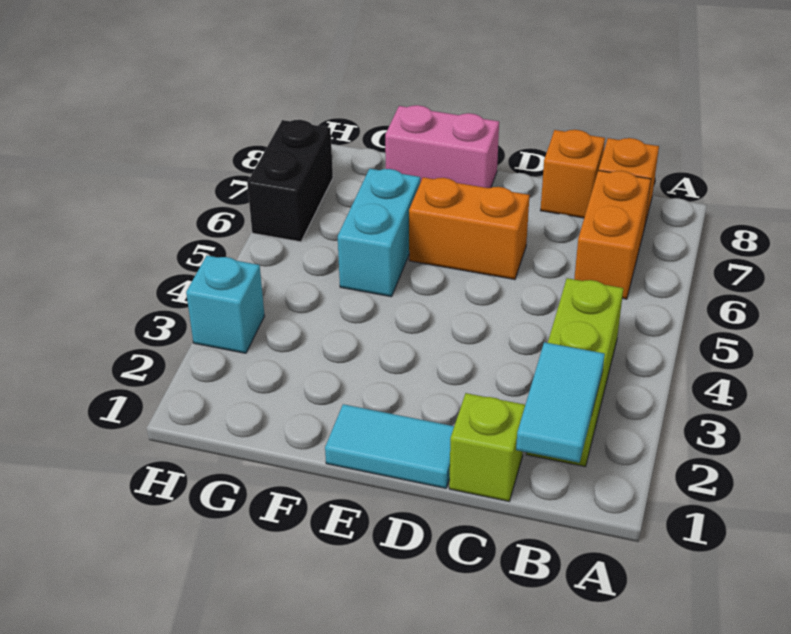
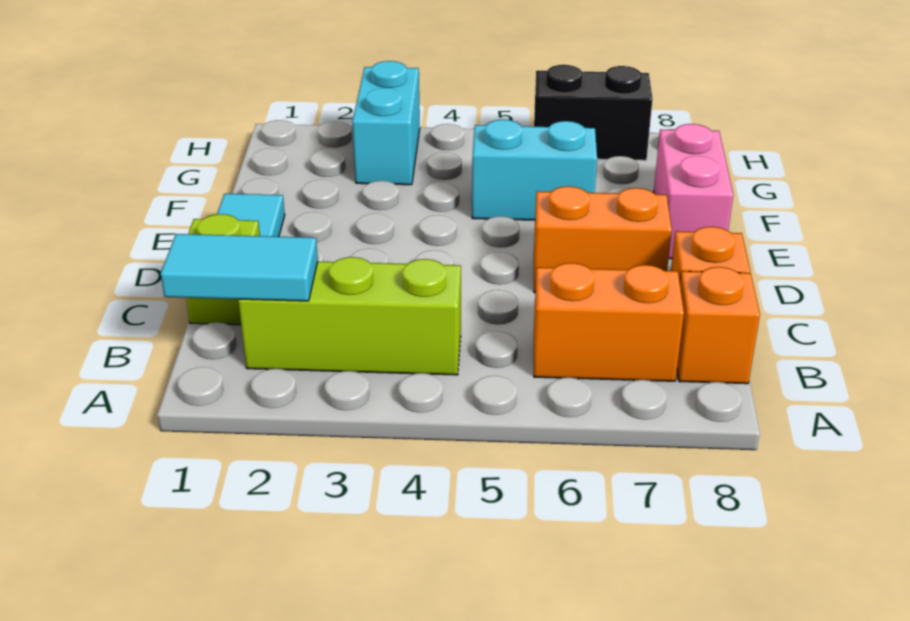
orange 1x2 brick [409,177,530,279] -> orange 1x2 brick turned to [534,186,672,293]
cyan 1x1 brick [186,255,264,353] -> cyan 1x2 brick [352,61,420,185]

